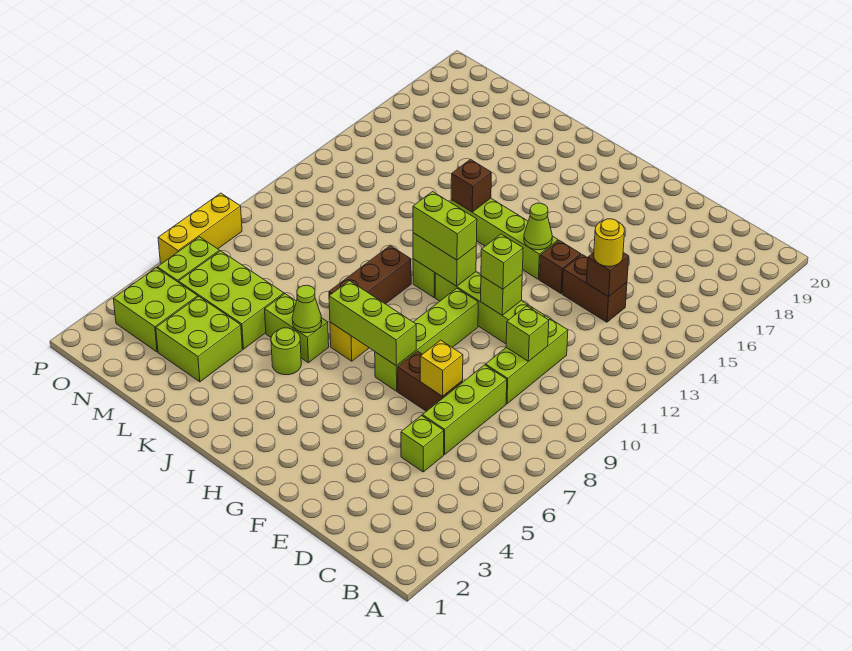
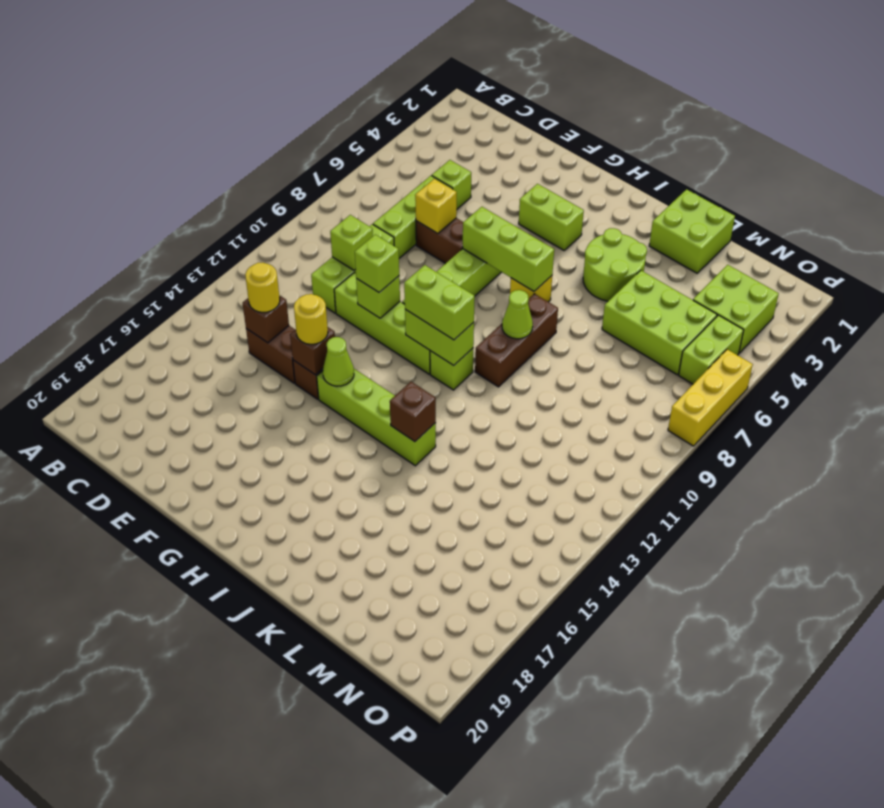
none -> brown 1x1 brick [290,327,335,375]
none -> yellow 1x1 round brick [294,294,328,344]
lime 1x1 round brick [271,328,301,375] -> lime 2x2 round brick [583,228,647,301]
lime 1x2 brick [265,294,329,363] -> lime 1x2 brick moved to [519,184,584,250]
lime 1x1 cone [292,285,322,333] -> lime 1x1 cone moved to [502,290,533,339]
lime 2x2 brick [156,296,242,382] -> lime 2x2 brick moved to [649,189,735,273]

